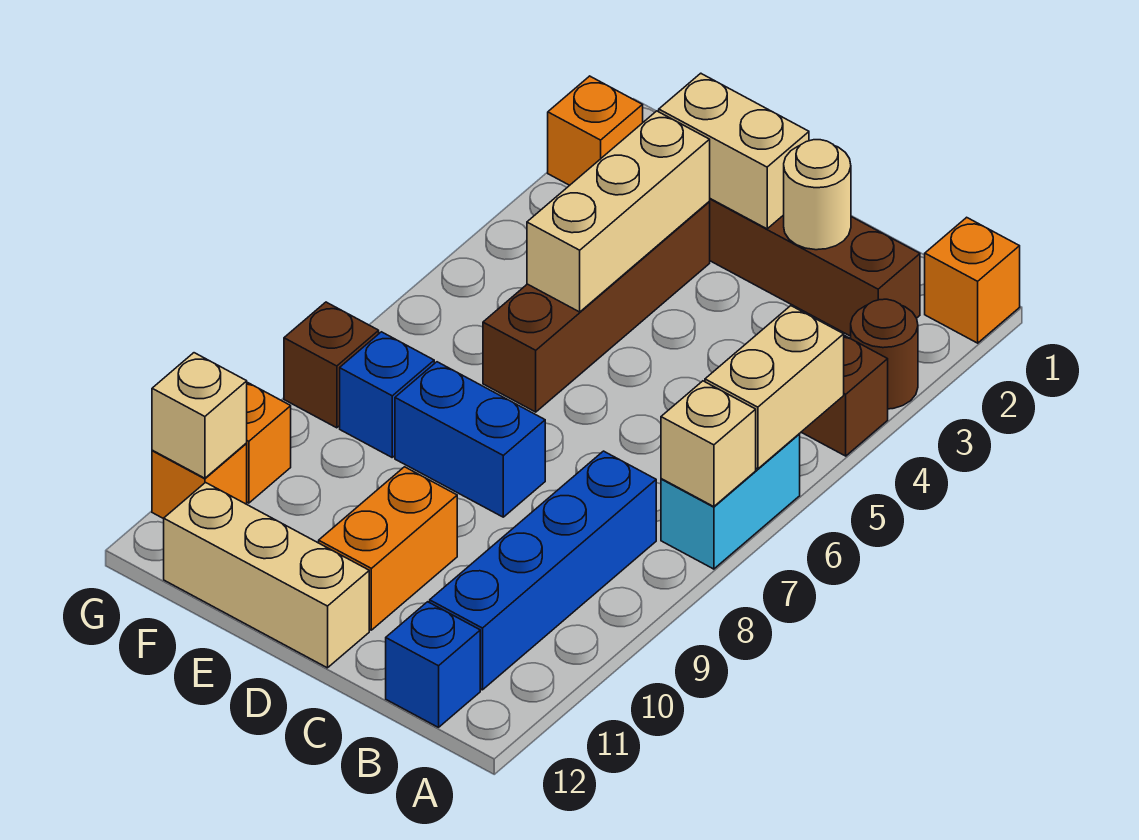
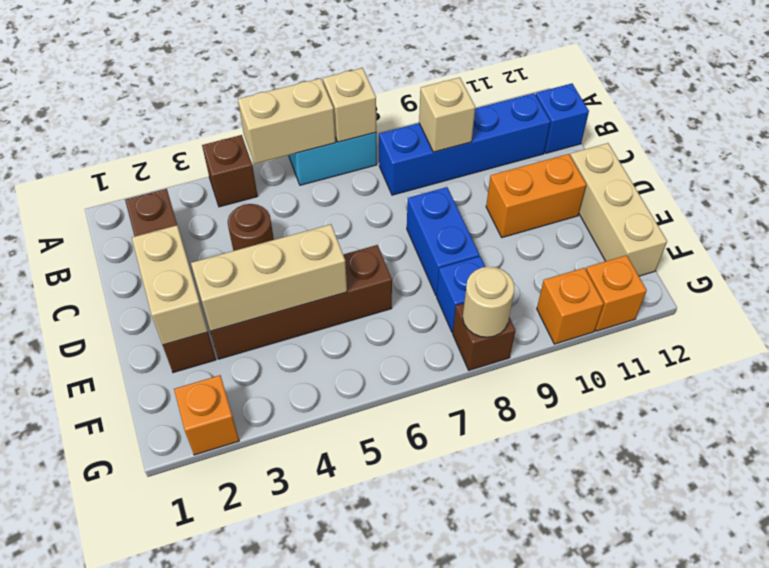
orange 1x1 brick [925,217,1020,343] -> none
brown 1x1 round brick [851,299,918,409] -> brown 1x1 round brick moved to [228,204,274,251]
tan 1x1 round brick [784,140,851,250] -> tan 1x1 round brick moved to [463,267,514,337]
tan 1x1 brick [152,353,247,478] -> tan 1x1 brick moved to [419,77,475,152]

